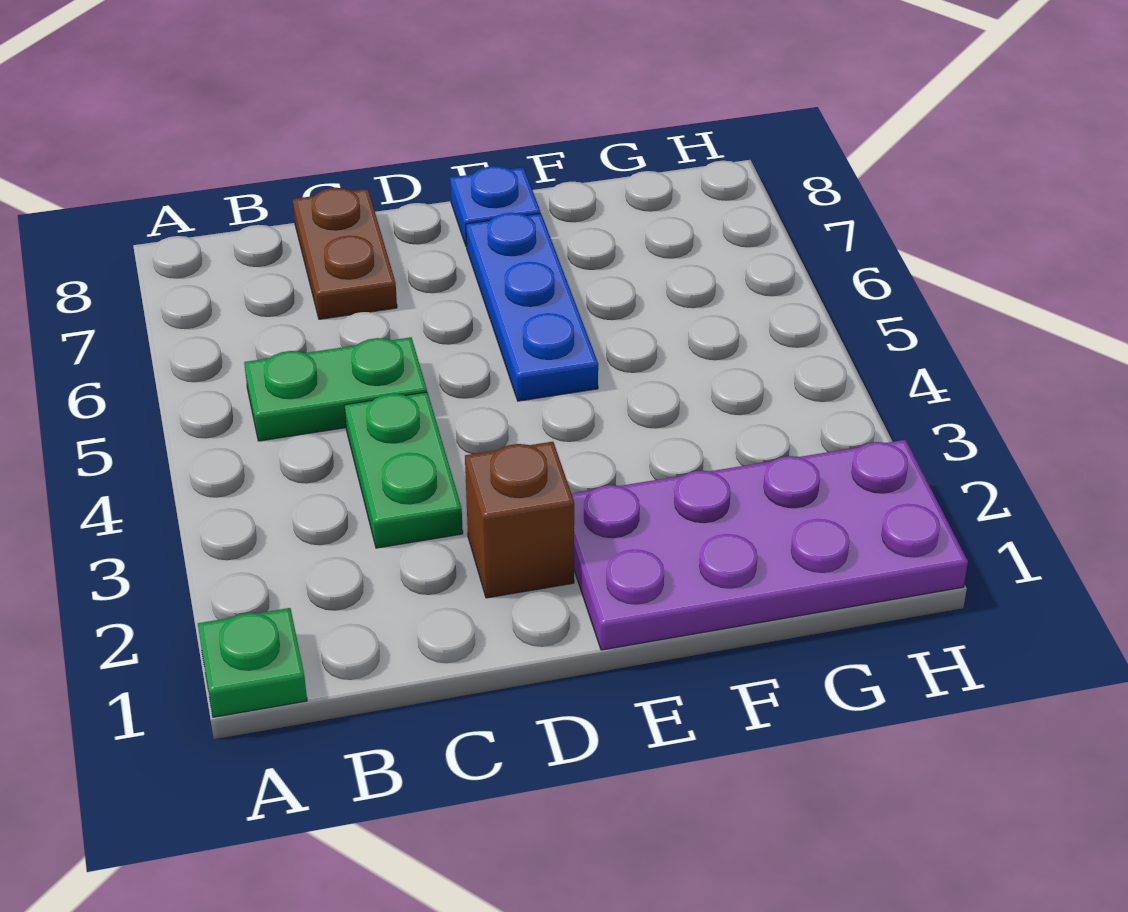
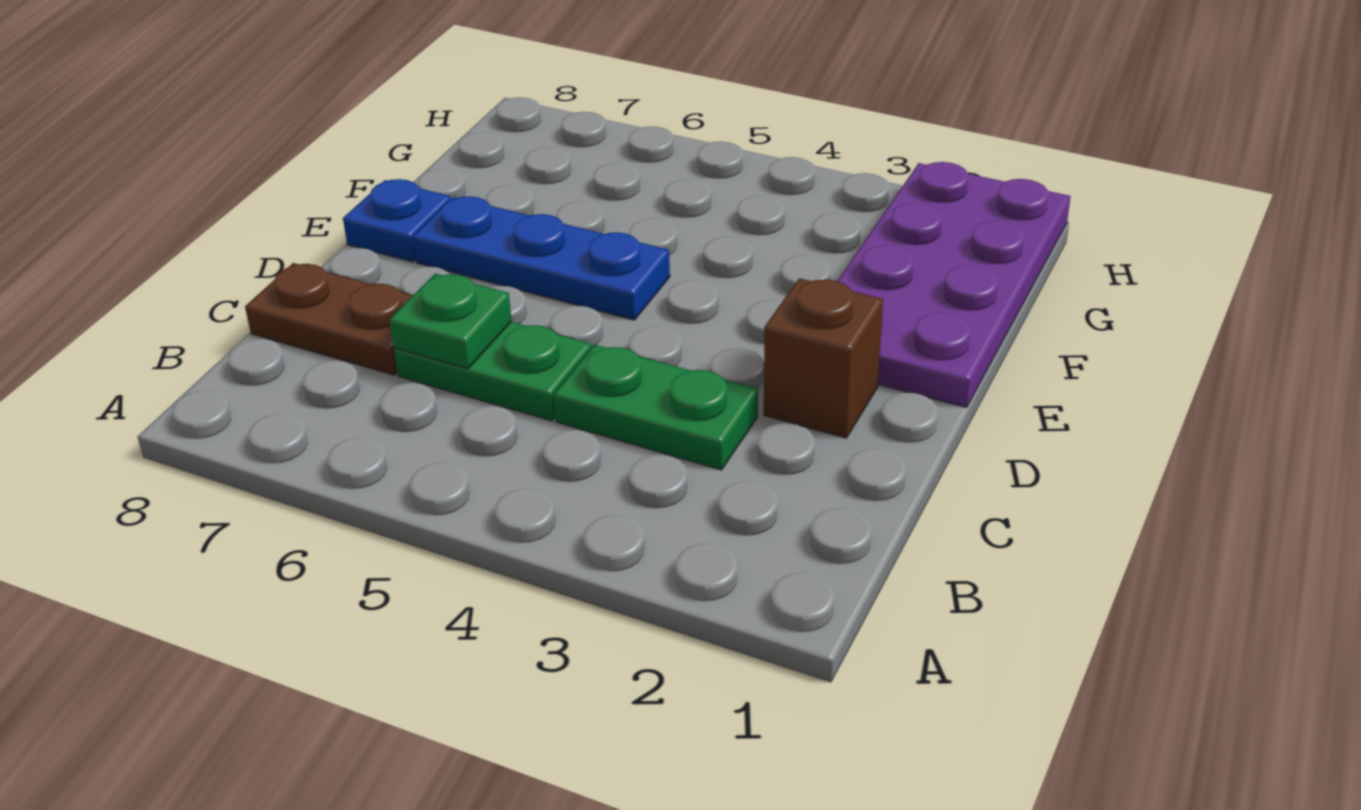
green 1x1 plate [198,608,307,717] -> green 1x1 plate moved to [389,274,512,369]
green 1x2 plate [244,337,427,441] -> green 1x2 plate turned to [394,322,591,421]

